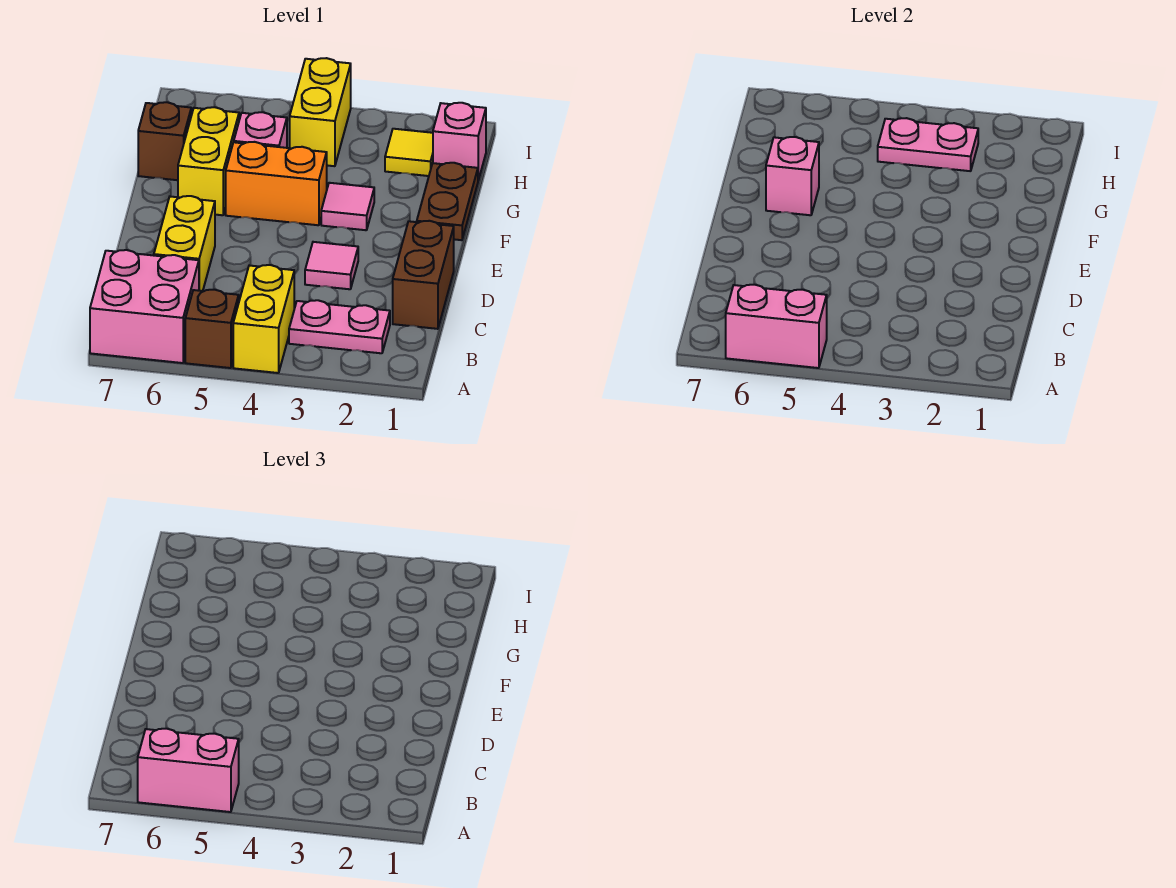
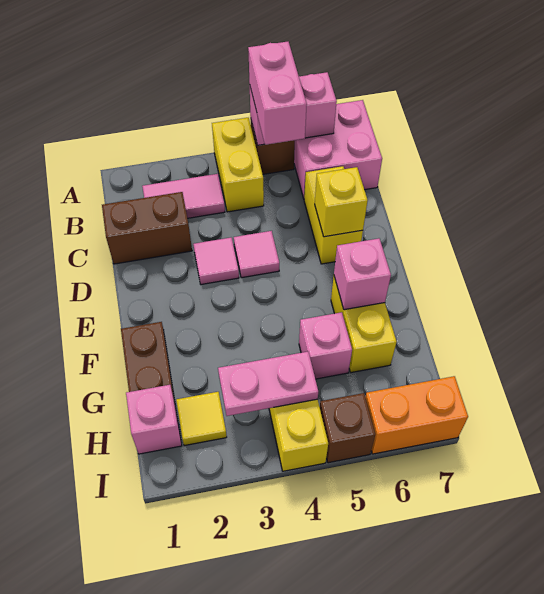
pink 1x2 brick [138,729,239,812] -> pink 1x2 brick turned to [248,42,307,145]
pink 1x2 plate [289,300,390,353] -> pink 1x2 tile [142,174,225,218]
brown 1x2 brick [393,221,454,329] -> brown 1x2 brick turned to [102,192,192,264]
none -> yellow 1x1 brick [315,167,368,237]
pink 1x1 tile [321,183,374,230] -> pink 1x1 tile moved to [234,231,279,278]
orange 1x2 brick [226,142,327,225] -> orange 1x2 brick moved to [365,376,468,454]
brown 1x1 brick [138,102,191,180] -> brown 1x1 brick moved to [320,393,375,463]

